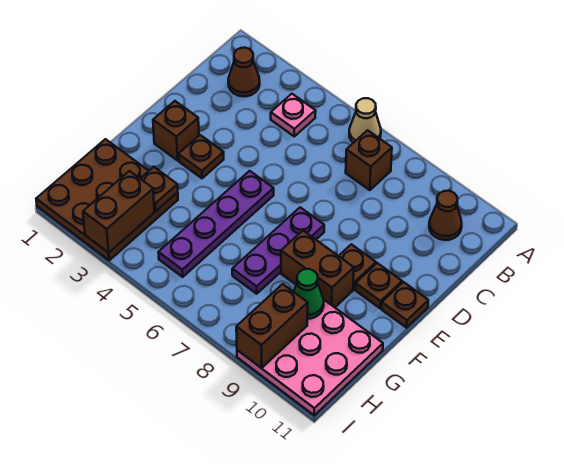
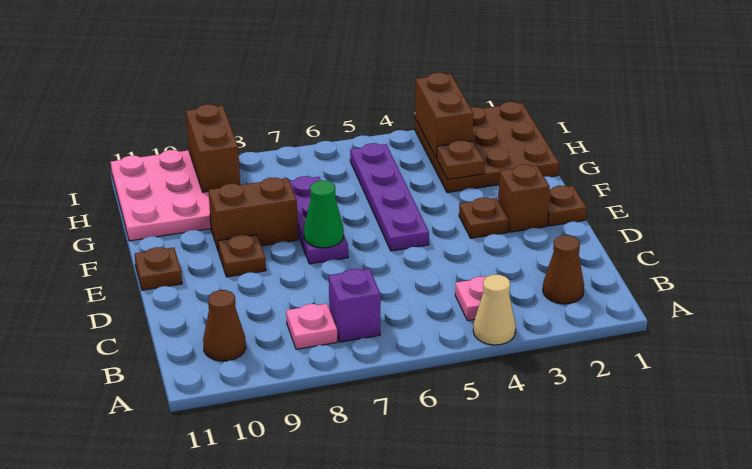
tan 1x1 cone [349,98,381,143] -> tan 1x1 cone moved to [473,275,516,345]
brown 1x1 brick [346,130,392,190] -> purple 1x1 brick [329,269,381,342]
none -> pink 1x1 plate [286,304,337,349]
brown 1x1 plate [355,263,402,308] -> brown 1x1 plate moved to [547,185,587,226]
green 1x1 cone [294,269,324,319] -> green 1x1 cone moved to [304,181,344,248]

